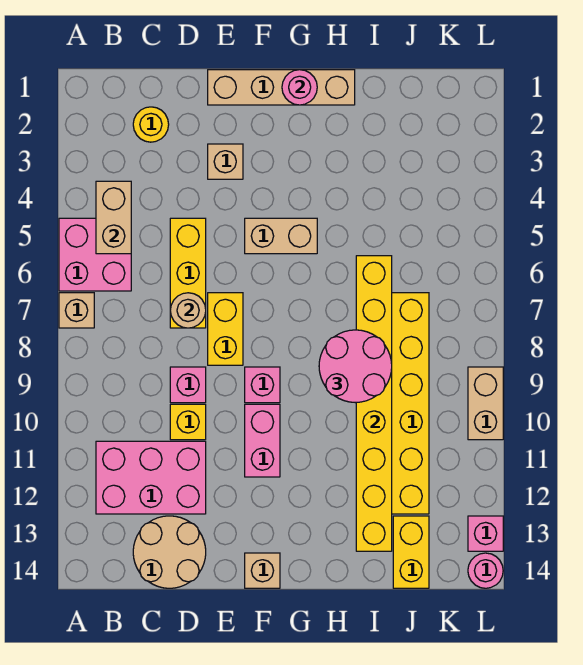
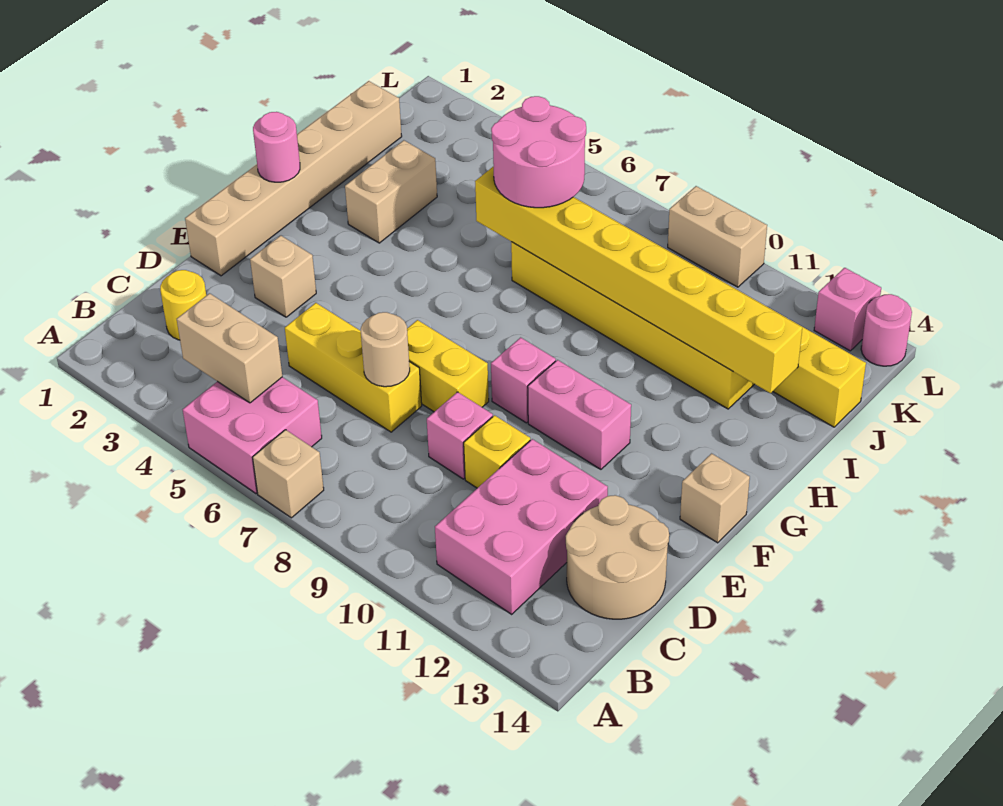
tan 1x4 brick [208,70,355,105] -> tan 1x6 brick [185,81,402,276]
tan 1x2 brick [245,218,317,254] -> tan 1x2 brick moved to [345,140,437,243]
pink 2x2 round brick [319,330,392,403] -> pink 2x2 round brick moved to [491,96,586,208]

